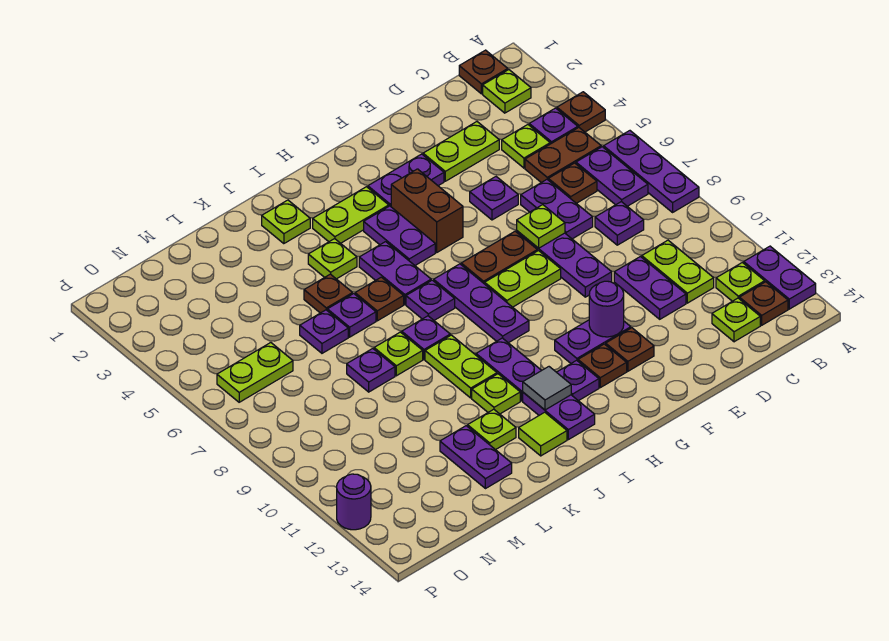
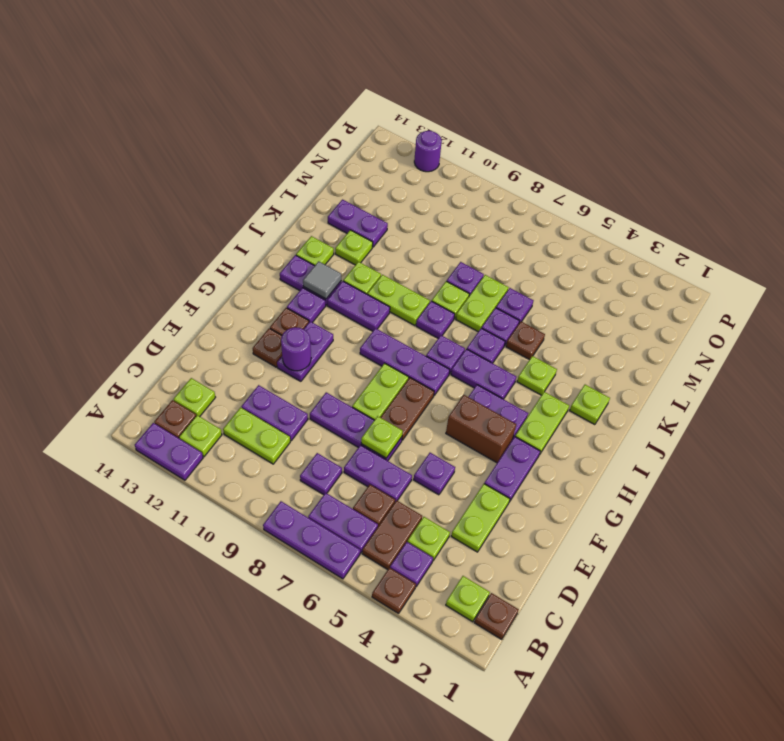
brown 1x1 plate [355,277,404,321] -> purple 1x1 plate [467,328,505,363]
lime 1x1 tile [519,412,567,456] -> lime 1x1 plate [296,236,334,266]
lime 1x2 plate [217,343,293,402] -> lime 1x2 plate moved to [456,275,508,332]

